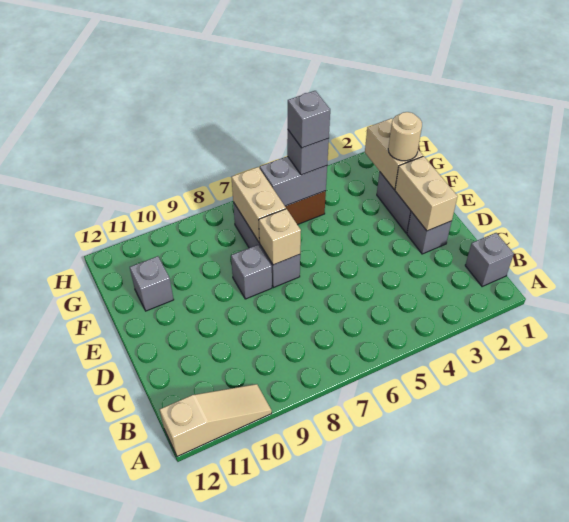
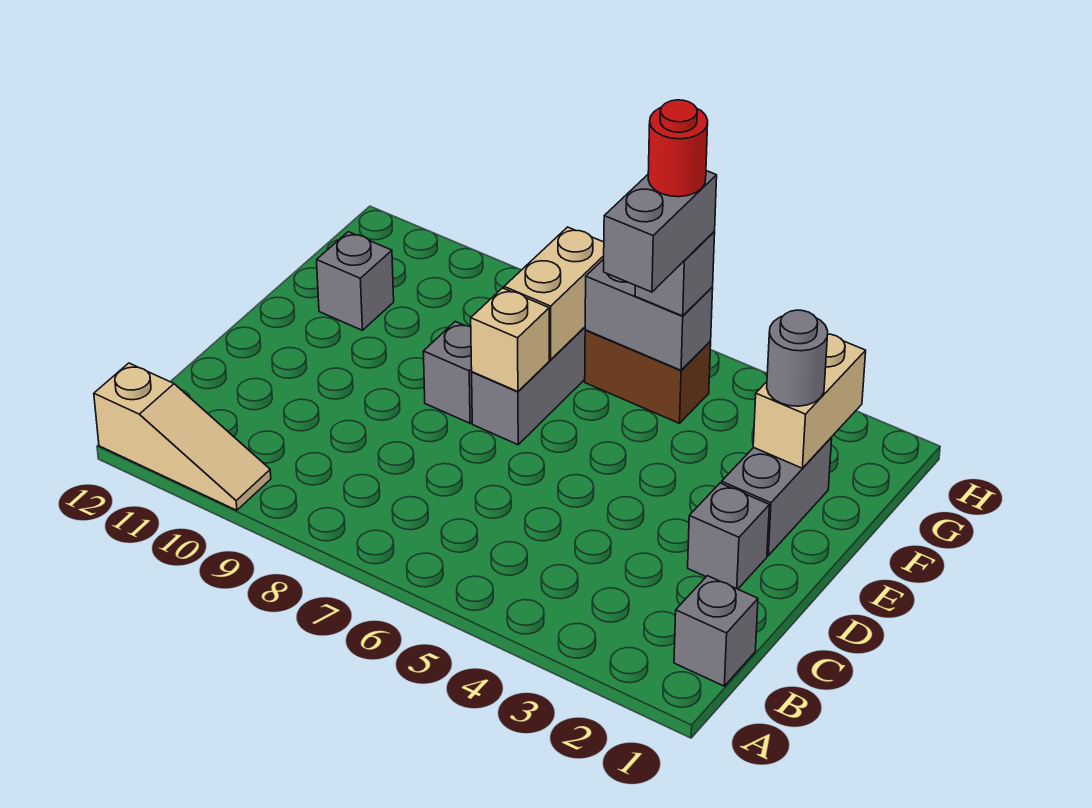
tan 1x2 brick [395,156,458,231] -> none
tan 1x1 round brick [388,112,422,161] -> grey 1x1 round brick [767,310,828,406]
grey 1x1 brick [288,91,330,148] -> grey 1x2 brick [604,171,717,292]
none -> red 1x1 round brick [648,100,708,197]

